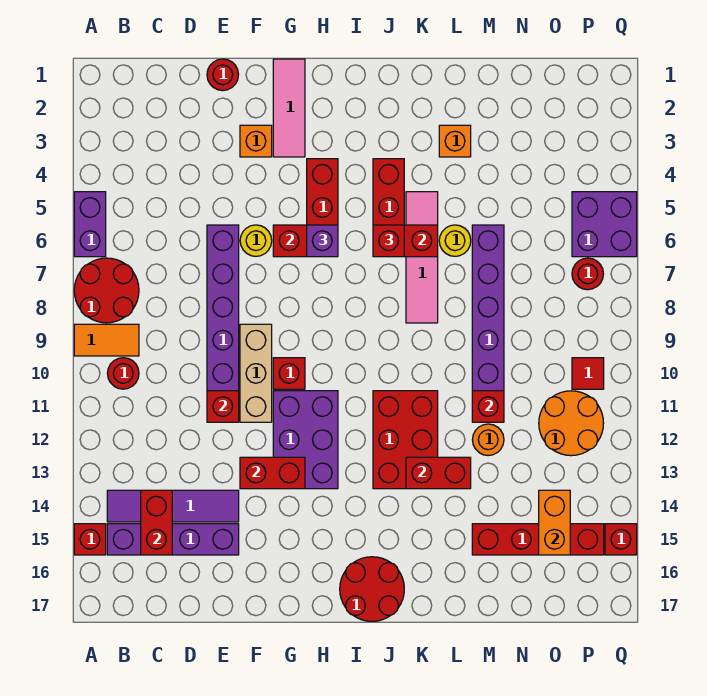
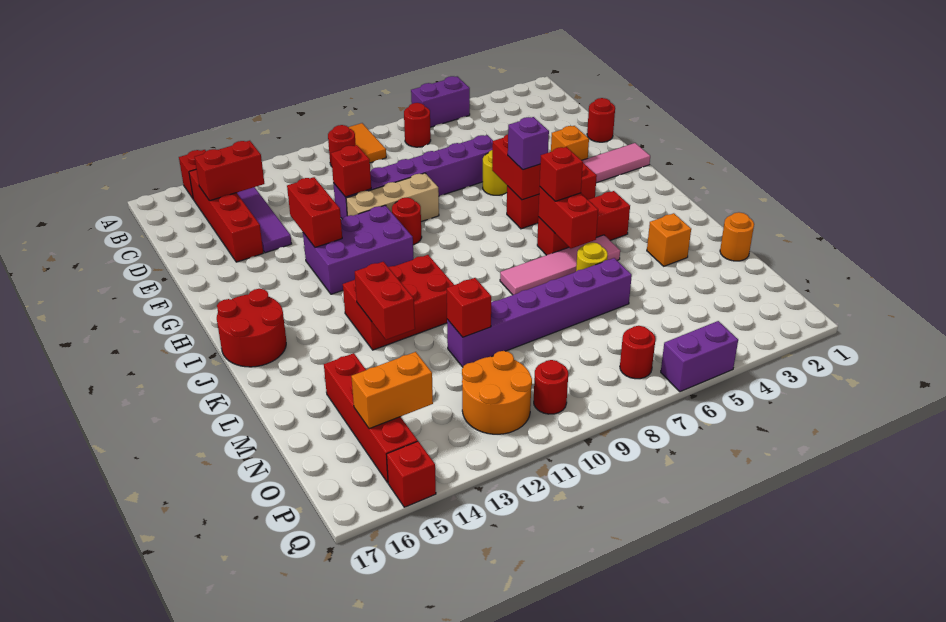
red 2x2 round brick [74,258,139,323] -> red 1x1 round brick [404,103,431,147]
purple 1x4 brick [107,524,239,555] -> red 1x4 brick [189,169,263,262]
red 1x1 brick [273,358,305,389] -> red 1x1 round brick [392,197,422,245]
orange 1x1 round brick [472,424,504,456] -> orange 1x1 round brick moved to [720,212,754,261]
purple 2x2 brick [572,192,637,257] -> purple 1x2 brick [661,321,738,392]
red 1x1 tile [572,358,604,389] -> red 1x1 round brick [534,360,568,414]

